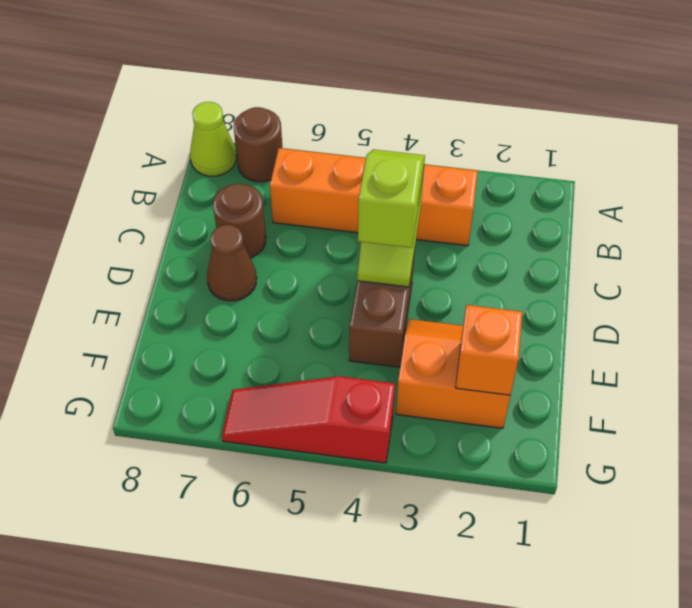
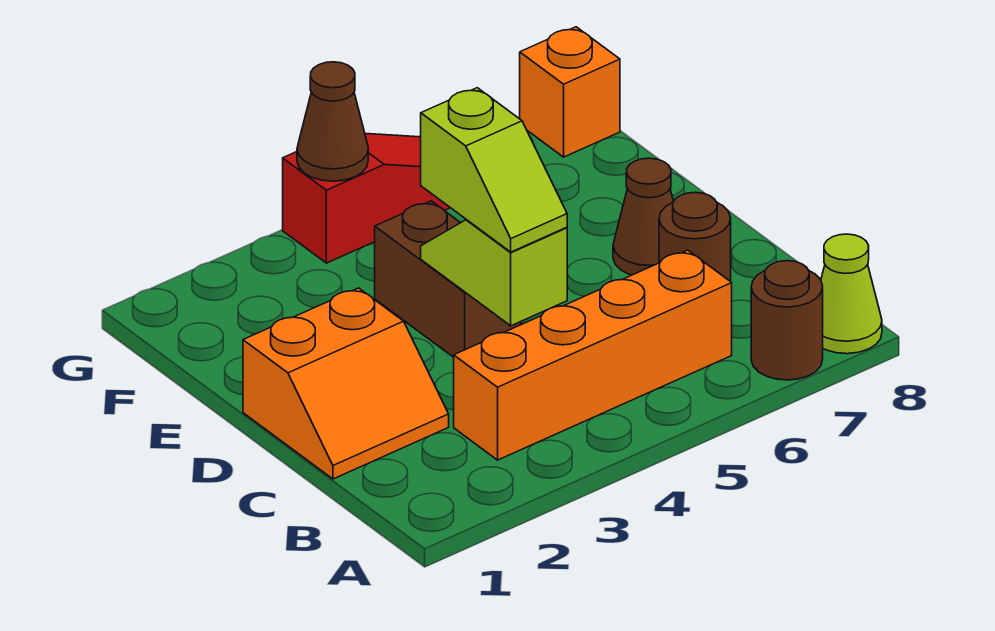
orange 2x2 slope [396,319,510,428] -> orange 2x2 slope moved to [243,288,449,479]
orange 1x1 brick [456,305,522,395] -> orange 1x1 brick moved to [520,27,620,157]
none -> brown 1x1 cone [297,62,368,181]

